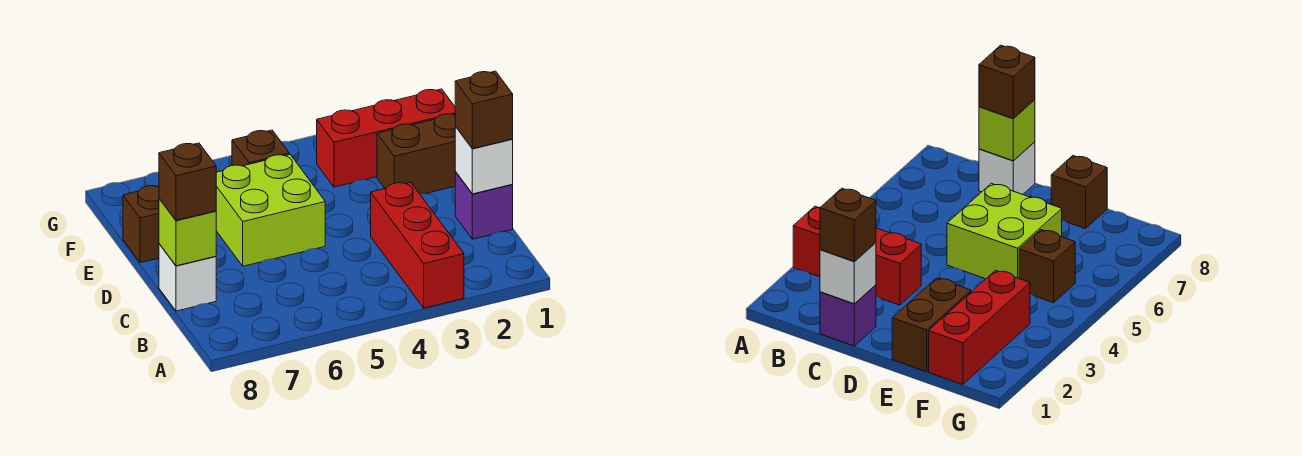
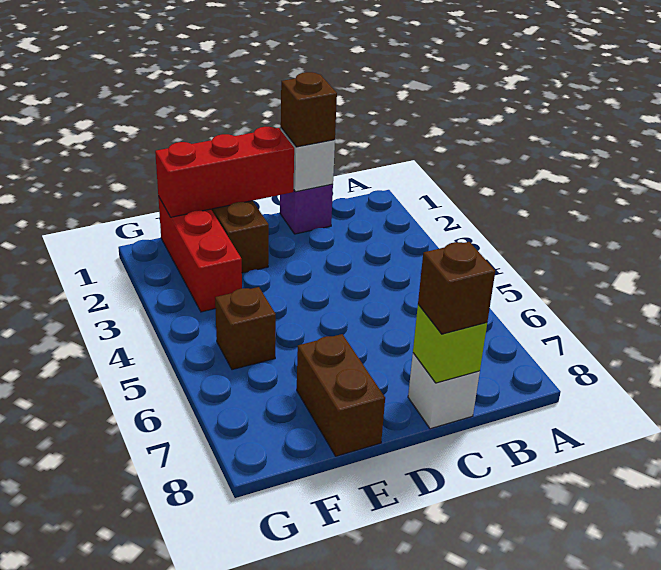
red 1x3 brick [371,182,464,308] -> red 1x3 brick moved to [155,127,294,217]
lime 2x2 brick [216,154,325,266] -> none
brown 1x1 brick [123,186,159,263] -> brown 1x2 brick [297,334,385,456]

